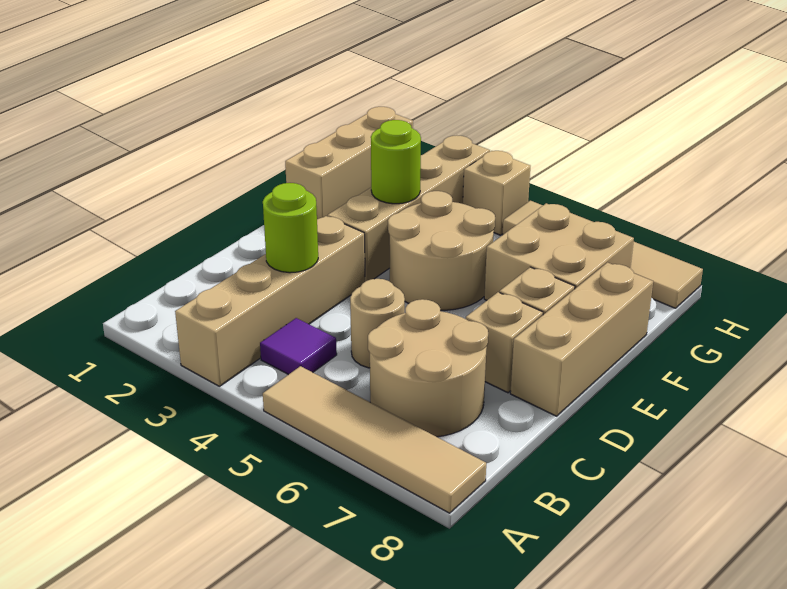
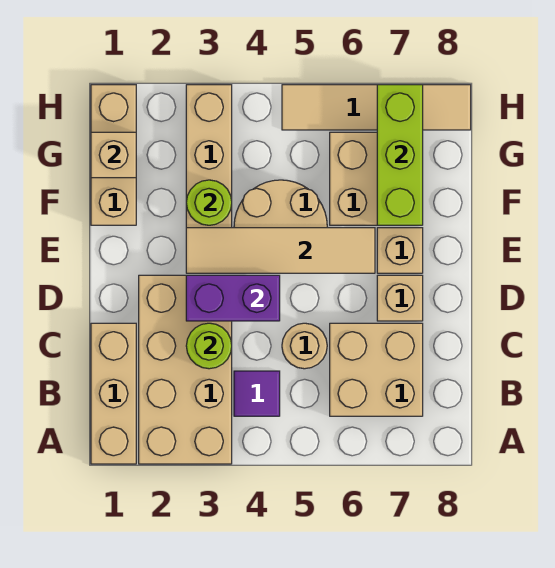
tan 1x4 brick [175,216,365,386] -> tan 2x4 brick [139,275,232,464]
tan 1x4 tile [263,366,486,513] -> tan 1x4 tile moved to [186,228,375,273]
tan 2x2 round brick [368,299,488,437] -> tan 2x2 brick [330,323,423,416]
none -> purple 1x2 brick [186,275,280,321]
tan 1x3 brick [510,262,653,416] -> tan 1x3 brick moved to [91,323,136,464]
none -> lime 1x3 brick [377,85,423,225]
tan 1x1 brick [463,151,530,235] -> tan 1x1 brick moved to [91,132,136,178]

